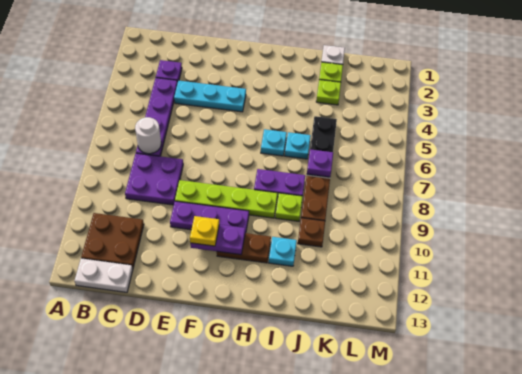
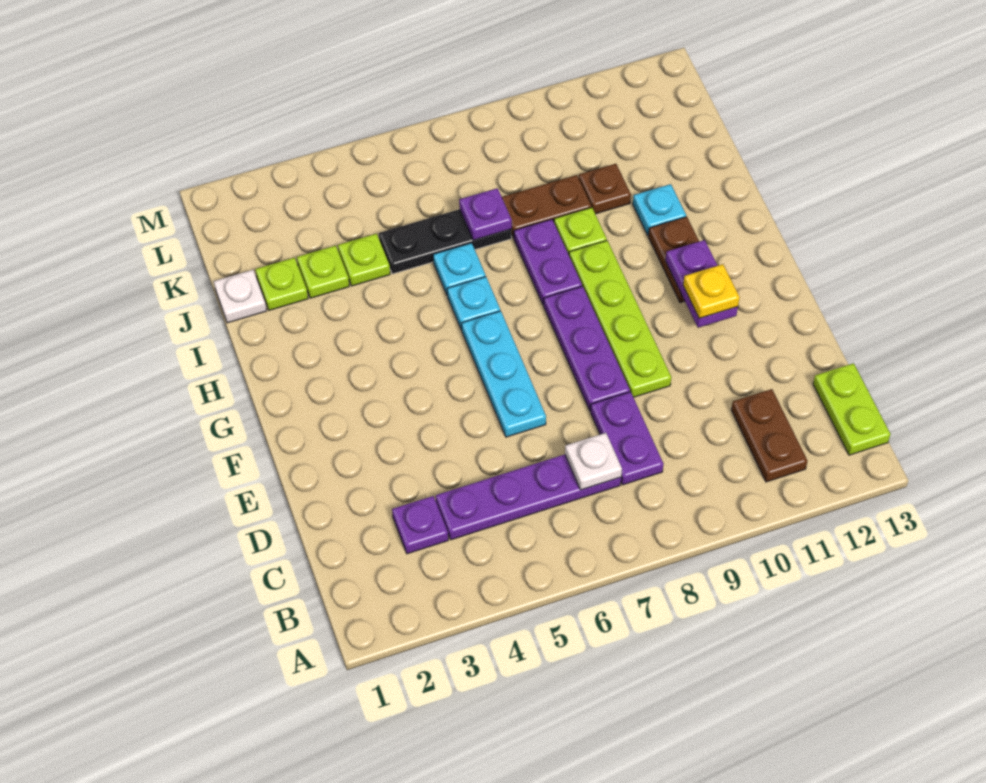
brown 2x2 plate [81,213,144,268] -> brown 1x2 plate [731,389,808,482]
white 1x2 plate [74,258,133,292] -> lime 1x2 plate [813,363,891,455]
white 1x1 round brick [135,117,161,154] -> white 1x1 plate [565,433,622,490]
purple 2x2 plate [125,153,183,205] -> purple 1x2 plate [590,392,664,485]
cyan 1x3 plate [174,81,246,112] -> cyan 1x3 plate moved to [462,311,546,437]
purple 1x3 plate [170,201,249,233] -> purple 1x3 plate moved to [544,286,630,411]
none -> lime 1x1 plate [338,234,390,286]

